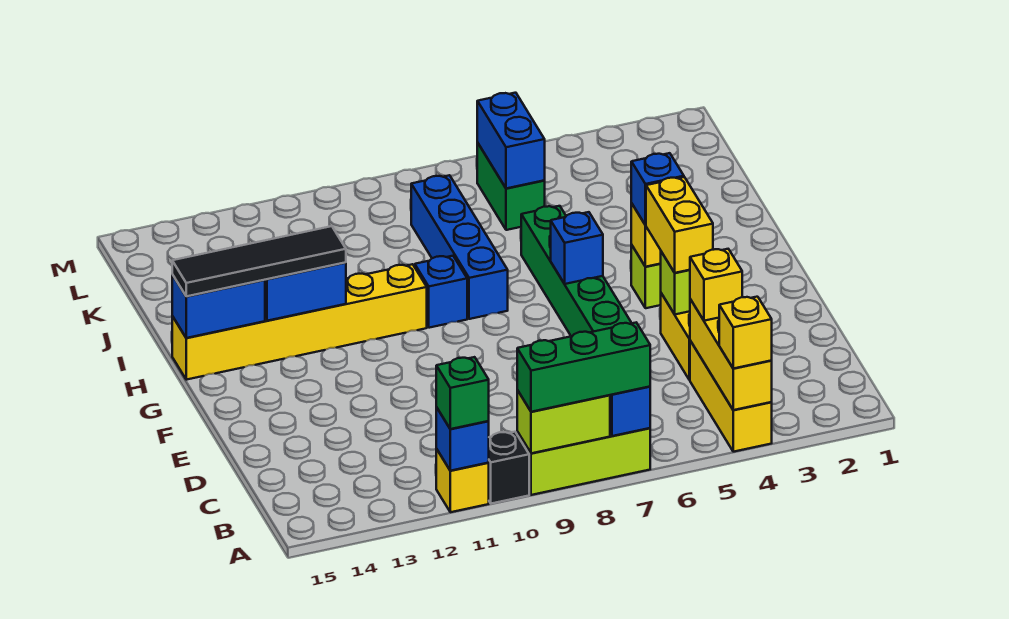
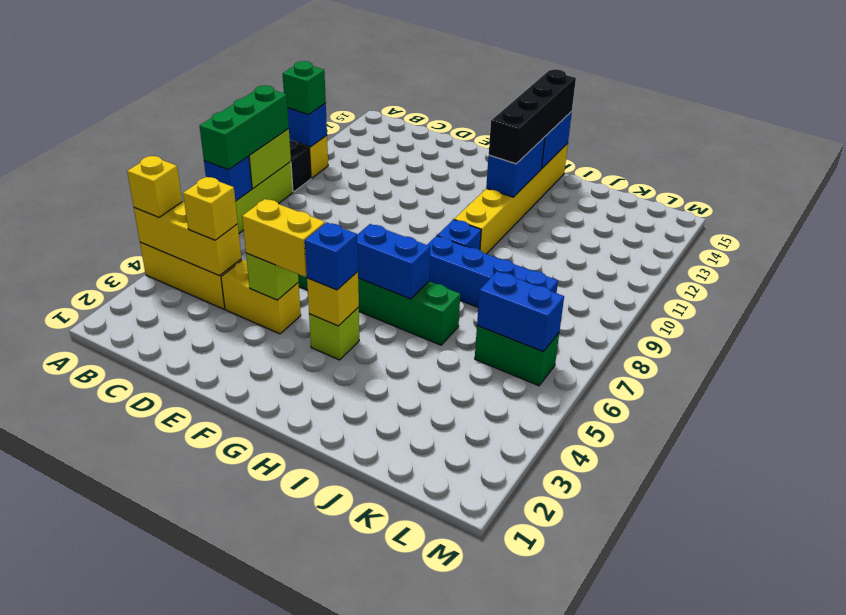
blue 1x1 brick [551,212,603,284] -> blue 1x2 brick [357,224,430,299]
black 1x4 tile [172,226,346,296] -> black 1x4 brick [489,69,576,164]

